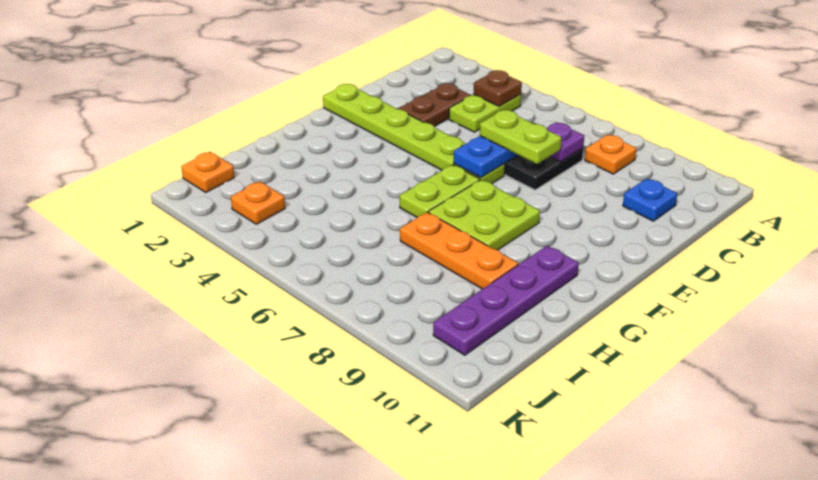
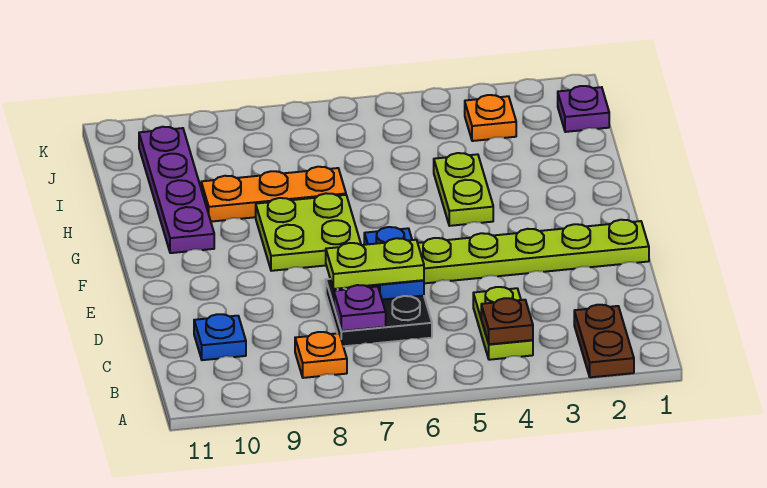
brown 1x2 plate [398,83,471,127] -> brown 1x2 plate moved to [574,305,634,377]
lime 1x2 plate [400,165,480,218] -> lime 1x2 plate moved to [434,153,493,226]
orange 1x1 plate [181,152,234,192] -> purple 1x1 plate [558,86,609,132]

